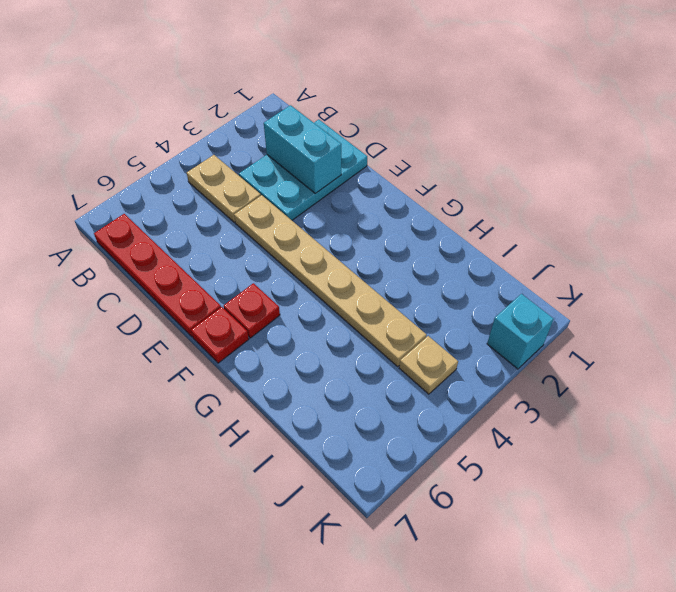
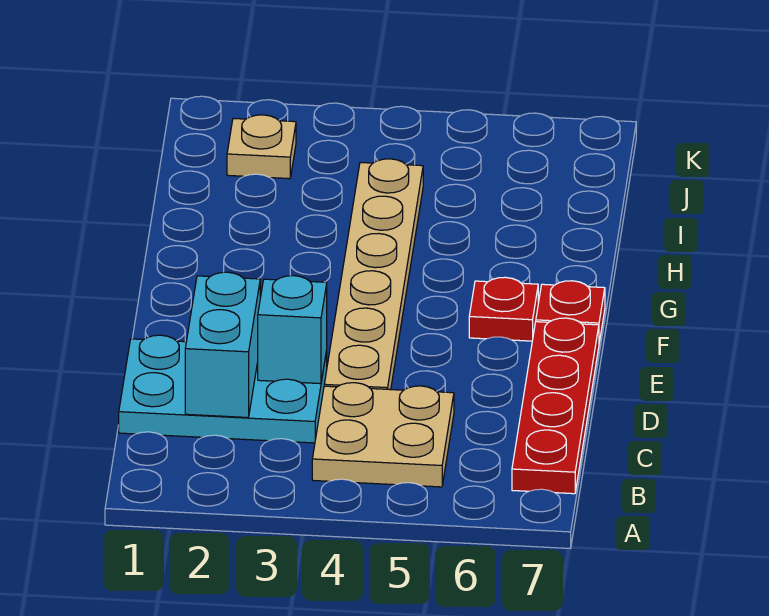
tan 1x2 plate [187,155,261,222] -> tan 2x2 plate [312,383,454,487]
tan 1x1 plate [399,336,458,394] -> tan 1x1 plate moved to [227,115,296,179]
cyan 1x1 brick [487,294,554,369] -> cyan 1x1 brick moved to [258,276,327,384]

